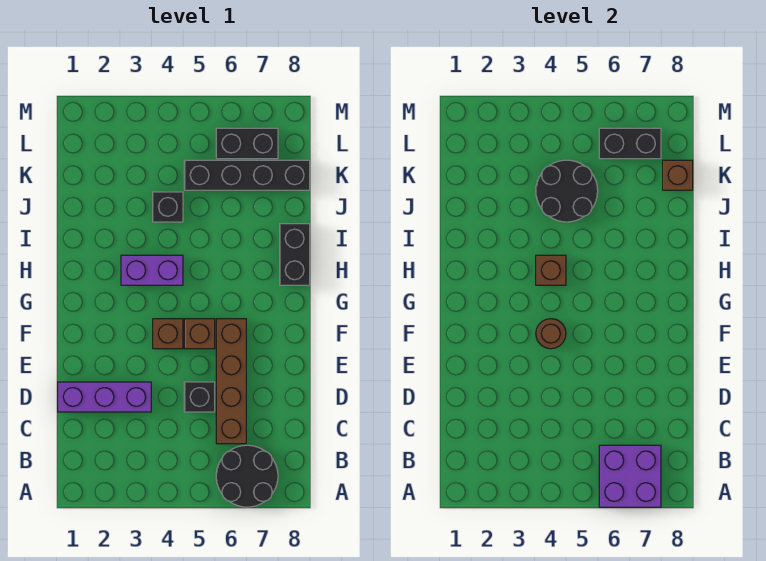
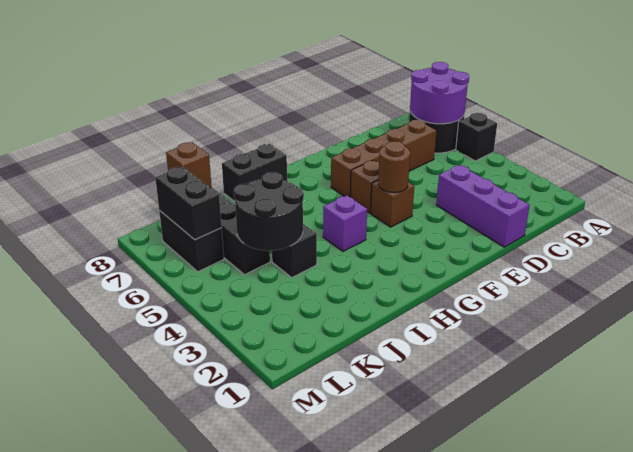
purple 2x2 brick [599,445,661,507] -> purple 2x2 round brick [410,62,469,124]
black 1x1 brick [184,382,215,412] -> black 1x1 brick moved to [456,113,497,161]
purple 1x2 brick [121,255,183,285] -> purple 1x1 brick [323,195,367,251]
brown 1x1 brick [536,255,566,285] -> none

